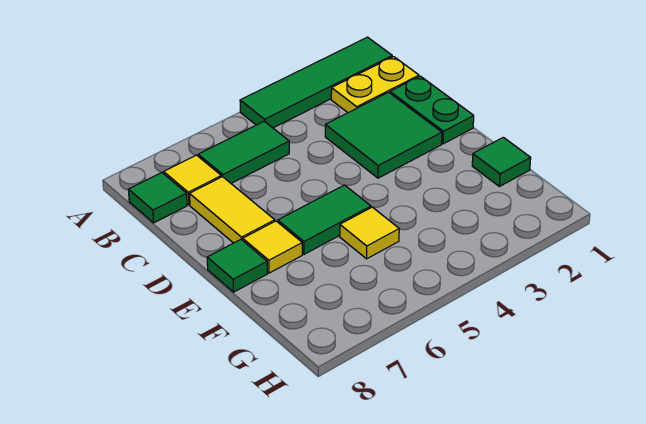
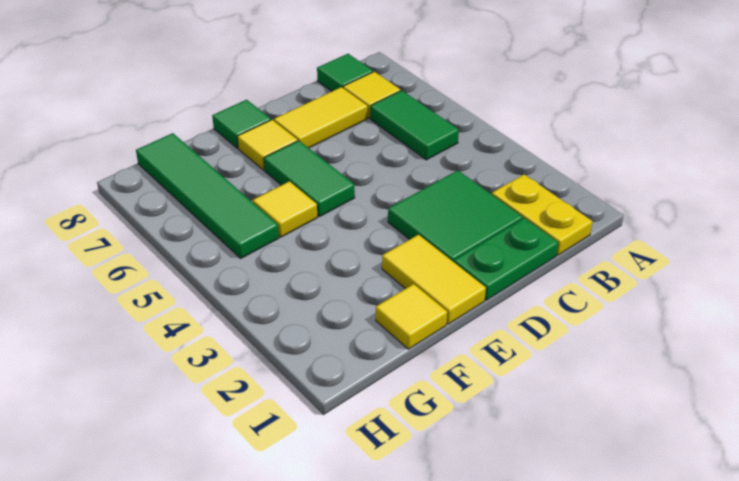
green 1x4 tile [240,37,392,128] -> green 1x4 tile moved to [136,133,279,258]
none -> yellow 1x2 tile [382,235,486,324]
green 1x1 tile [472,137,531,186] -> yellow 1x1 tile [376,284,447,349]

